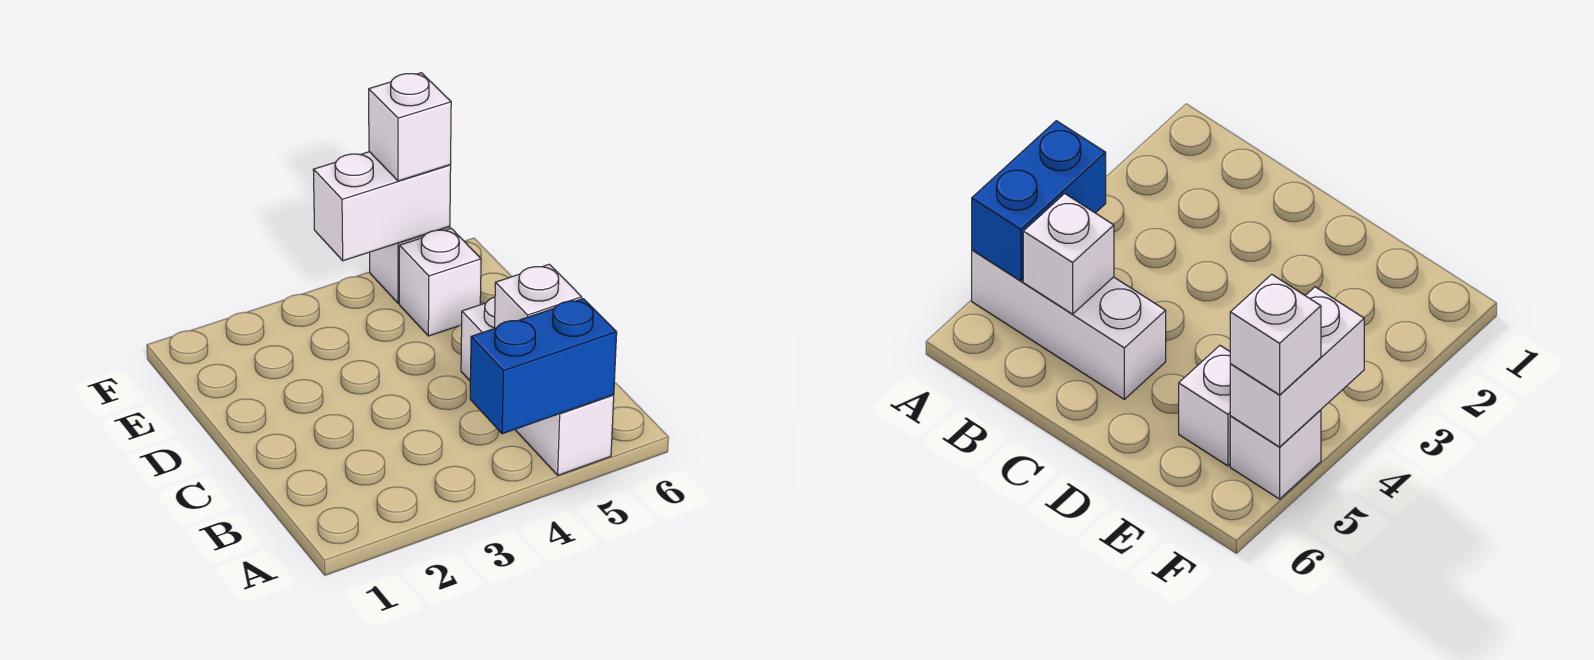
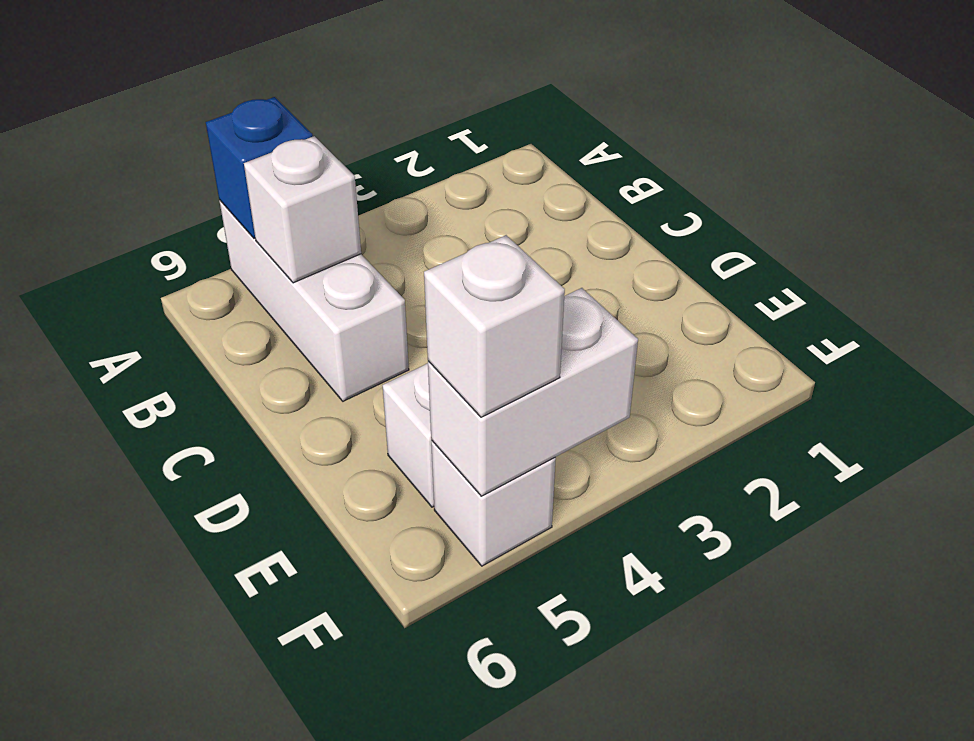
blue 1x2 brick [470,299,617,434] -> blue 1x1 brick [206,97,313,238]

